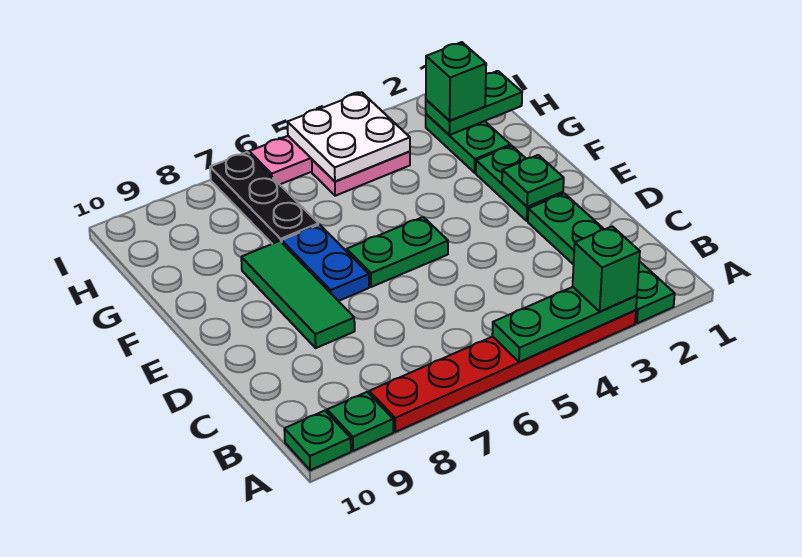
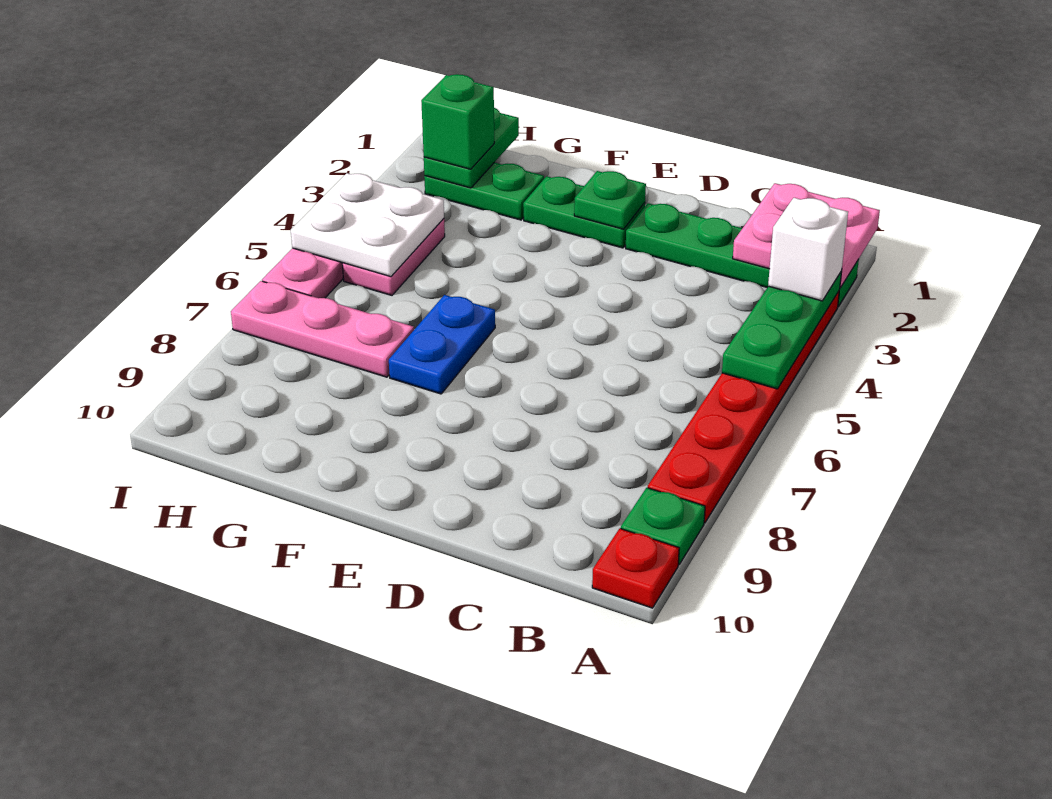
none -> pink 2x2 plate [733,183,880,288]
green 1x1 brick [573,226,640,312] -> white 1x1 brick [768,198,848,301]
green 1x1 plate [284,411,351,470] -> red 1x1 plate [592,528,679,608]
green 1x3 tile [241,241,355,348] -> none
green 1x2 plate [347,217,448,287] -> none
blue 1x2 plate [282,225,369,301] -> blue 1x2 plate turned to [389,295,495,394]
black 1x3 plate [210,152,318,244] -> pink 1x3 plate [231,281,414,377]

